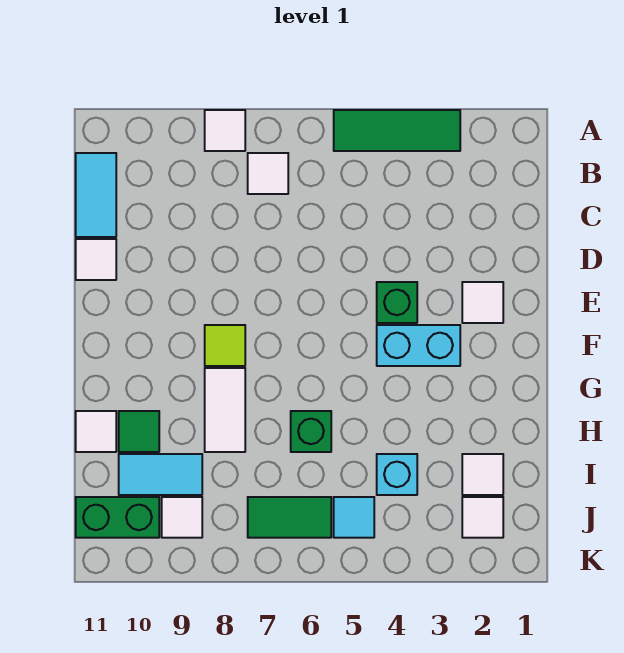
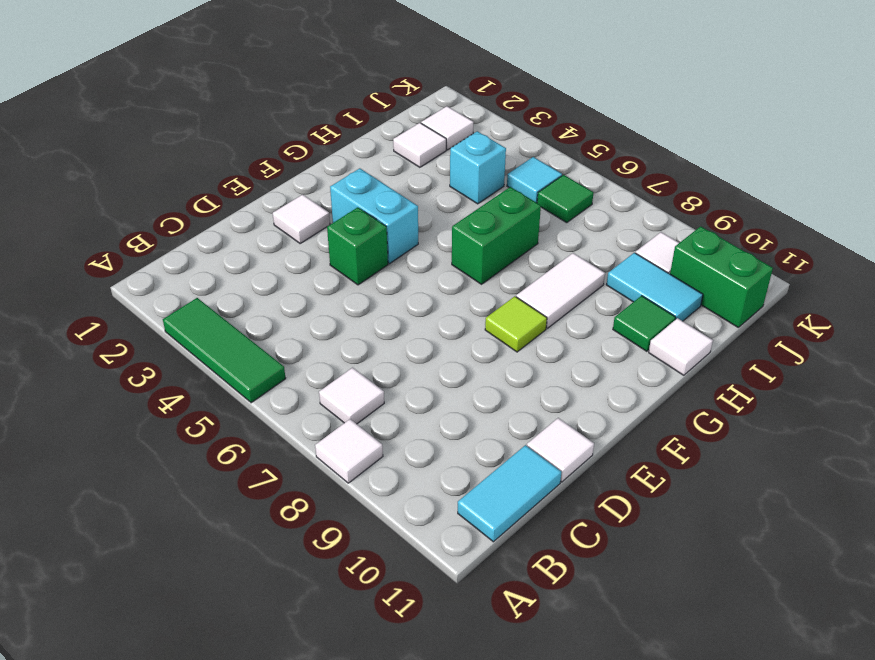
green 1x1 brick [291,411,331,452] -> green 1x2 brick [452,187,541,284]
green 1x2 tile [248,497,331,538] -> green 1x1 tile [537,175,593,223]

